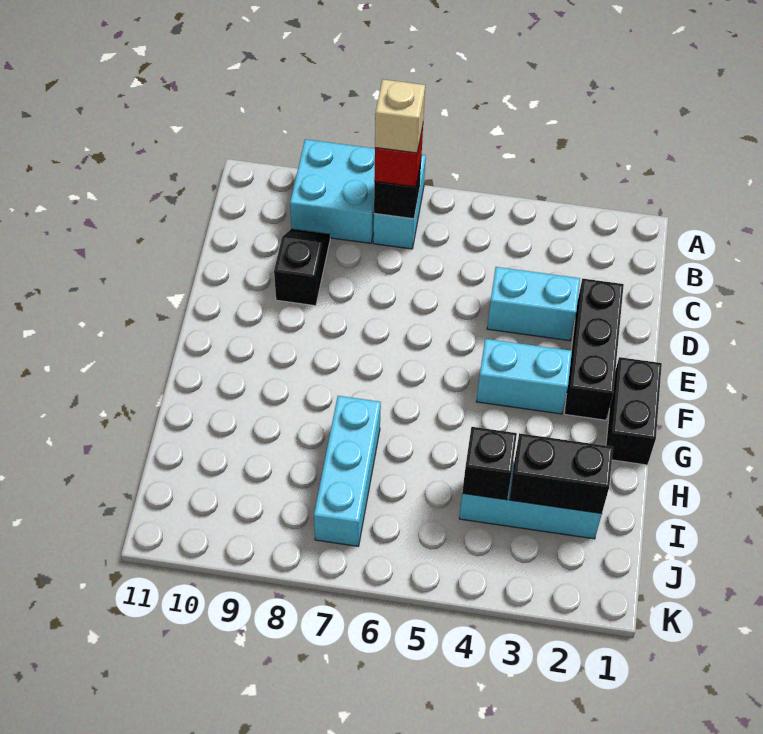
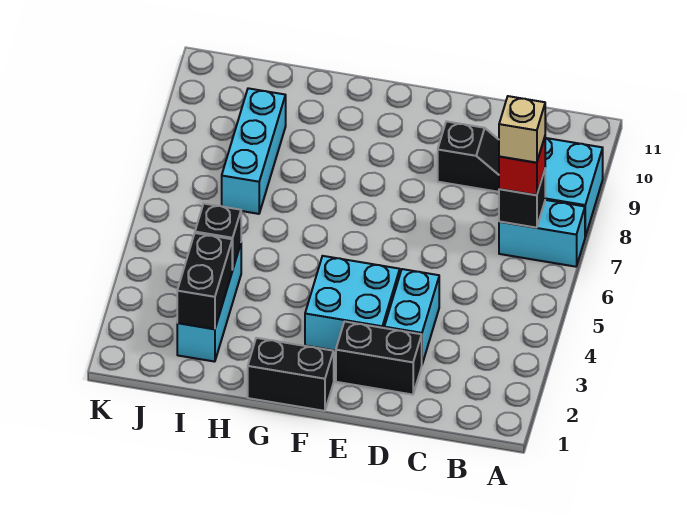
black 1x3 brick [564,279,624,420] -> black 1x2 brick [336,322,422,395]
cyan 1x2 brick [476,339,572,414] -> cyan 2x2 brick [305,256,400,351]
cyan 1x3 brick [314,396,381,546] -> cyan 1x3 brick turned to [222,88,286,214]

